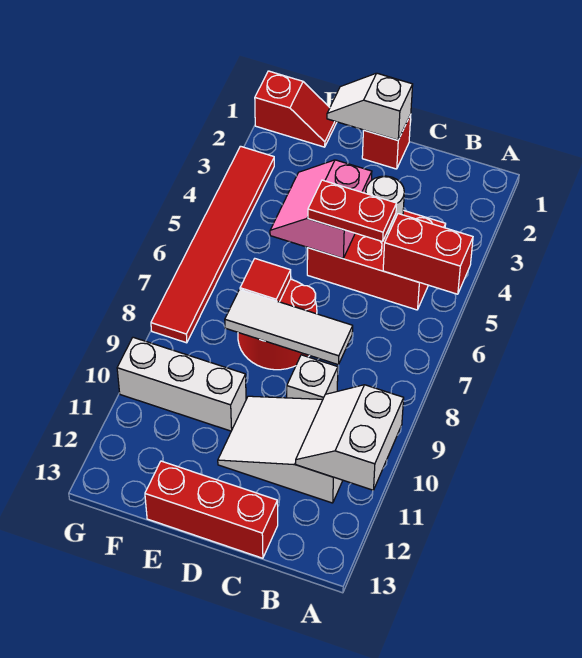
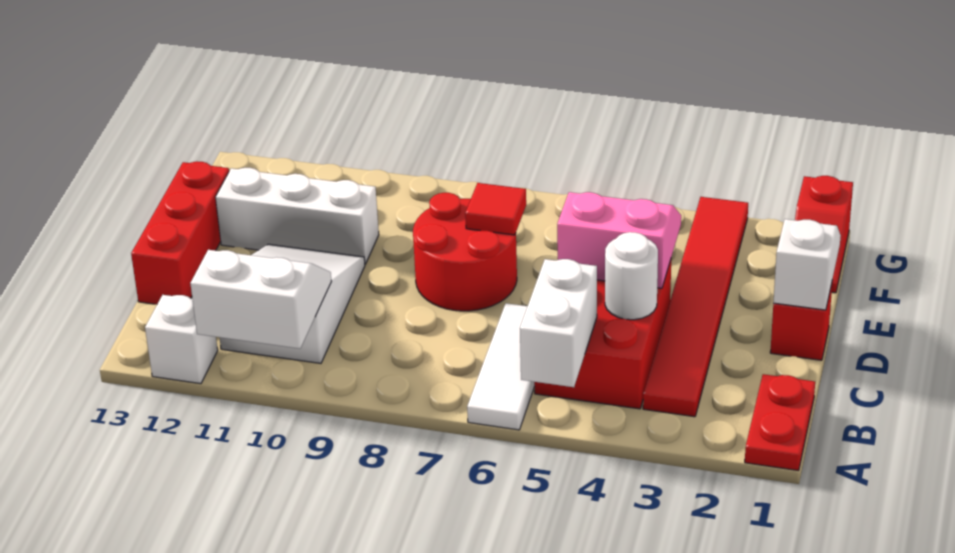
red 1x2 brick [383,214,473,294] -> white 1x2 brick [520,259,597,387]
red 1x2 plate [308,180,397,242] -> red 1x2 plate moved to [745,374,815,471]
white 1x3 tile [225,289,353,365] -> white 1x3 tile moved to [467,303,535,430]
white 1x1 brick [287,355,338,399] -> white 1x1 brick moved to [145,295,218,384]
white 1x3 brick [117,337,246,431] -> white 1x3 brick turned to [216,168,379,264]
red 1x6 tile [151,146,274,343] -> red 1x6 tile turned to [643,197,748,417]

